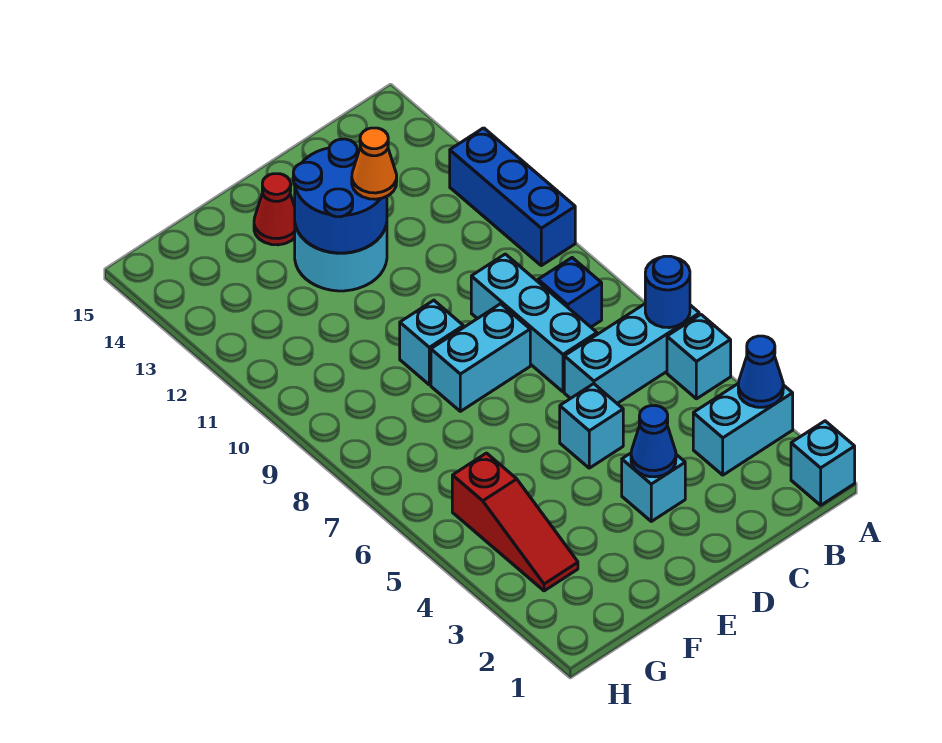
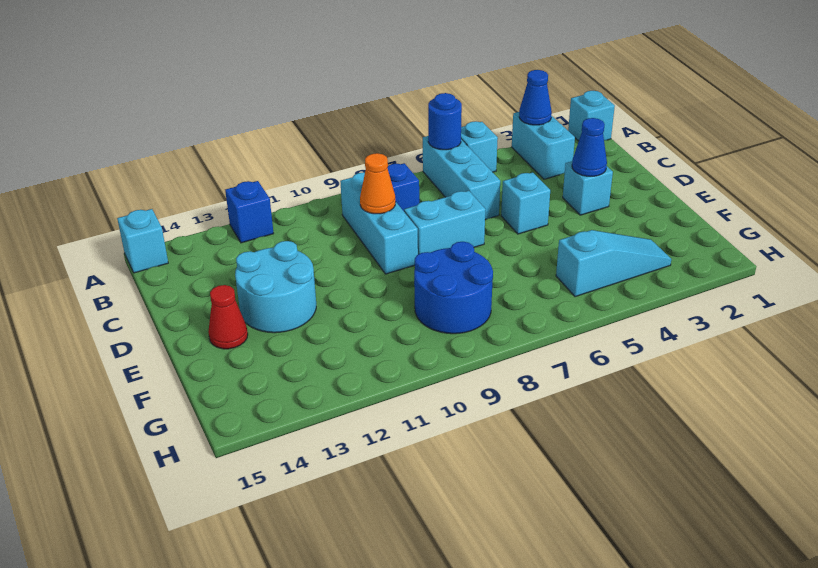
blue 1x3 brick [450,128,575,266] -> blue 1x1 brick [225,181,274,243]
cyan 1x3 brick [471,254,597,392] -> cyan 1x3 brick turned to [340,172,418,274]
cyan 1x2 brick [431,304,530,411] -> cyan 1x2 brick turned to [404,191,485,254]
blue 2x2 round brick [293,139,387,253] -> blue 2x2 round brick moved to [414,242,493,334]
orange 1x1 cone [352,128,397,199] -> orange 1x1 cone moved to [360,153,396,214]
cyan 1x1 brick [400,300,463,385] -> cyan 1x1 brick moved to [117,209,168,273]
red 1x3 slope [452,453,578,591] -> cyan 1x3 slope [556,230,671,297]

